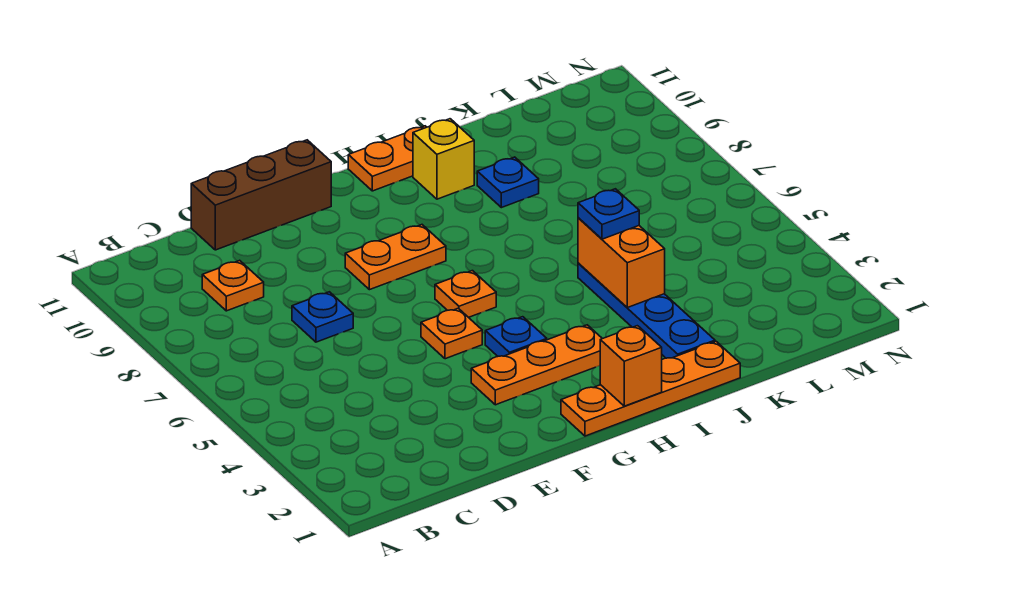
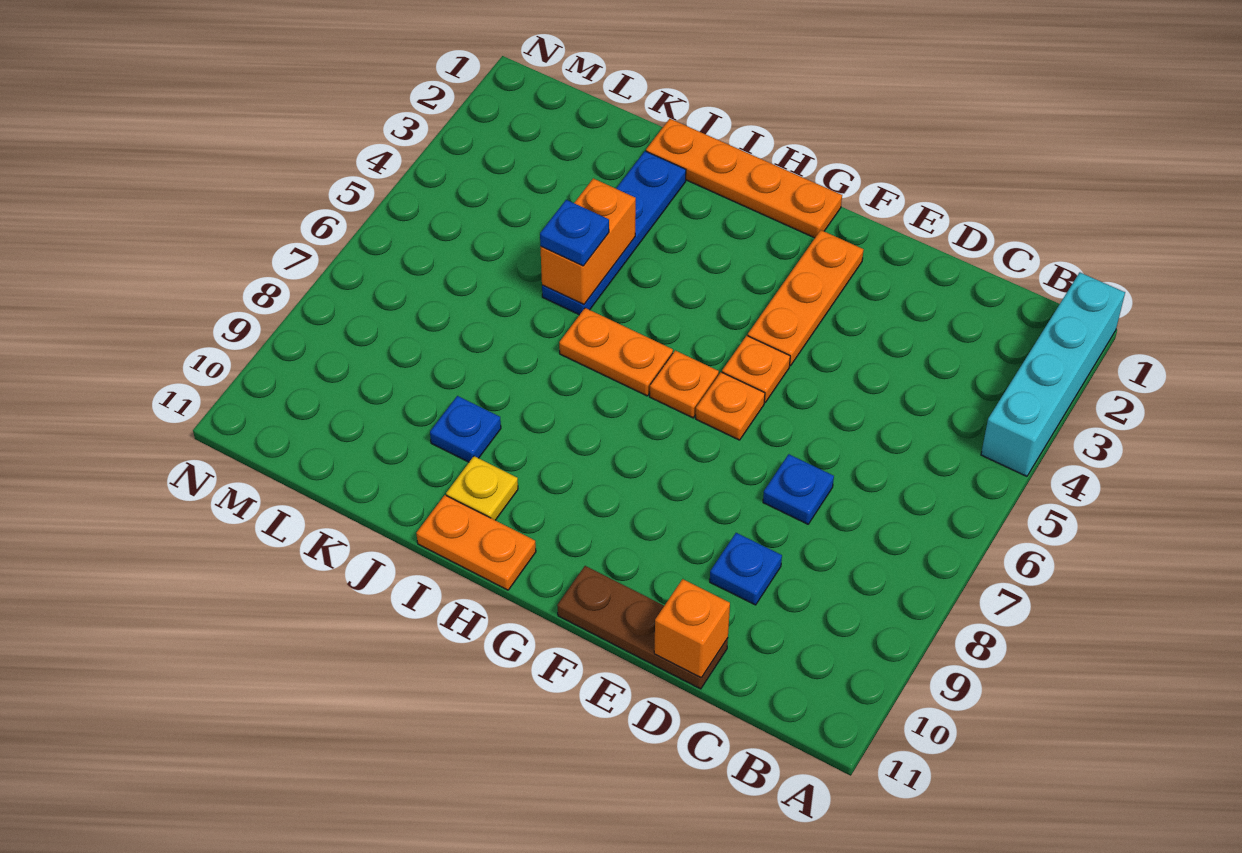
none -> cyan 1x4 brick [981,273,1125,476]
orange 1x1 plate [202,260,264,311] -> orange 1x1 plate moved to [696,372,765,440]
brown 1x3 brick [191,140,331,250] -> brown 1x3 plate [557,566,728,689]
orange 1x3 plate [471,325,602,405] -> orange 1x3 plate turned to [748,230,864,366]
orange 1x2 plate [345,225,446,290] -> orange 1x2 plate moved to [559,308,673,396]
blue 1x1 plate [485,317,547,356] -> blue 1x1 plate moved to [710,533,782,605]
orange 1x1 brick [600,326,662,406] -> orange 1x1 brick moved to [654,579,730,678]
yellow 1x1 brick [413,119,474,199] -> yellow 1x1 plate [446,456,518,520]

